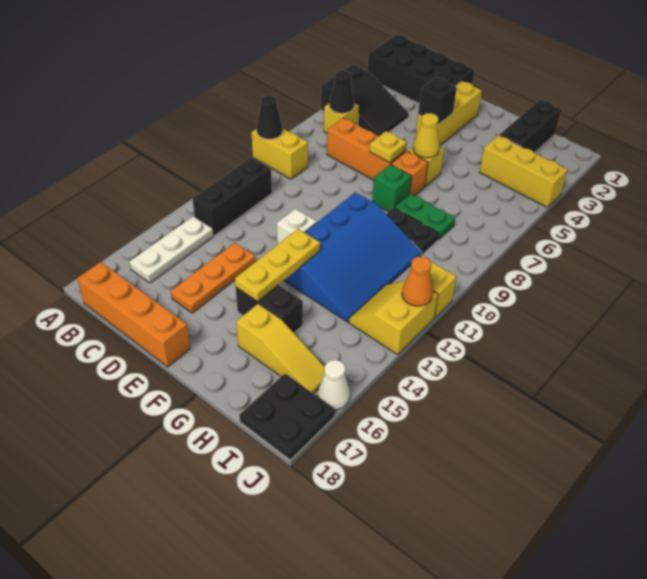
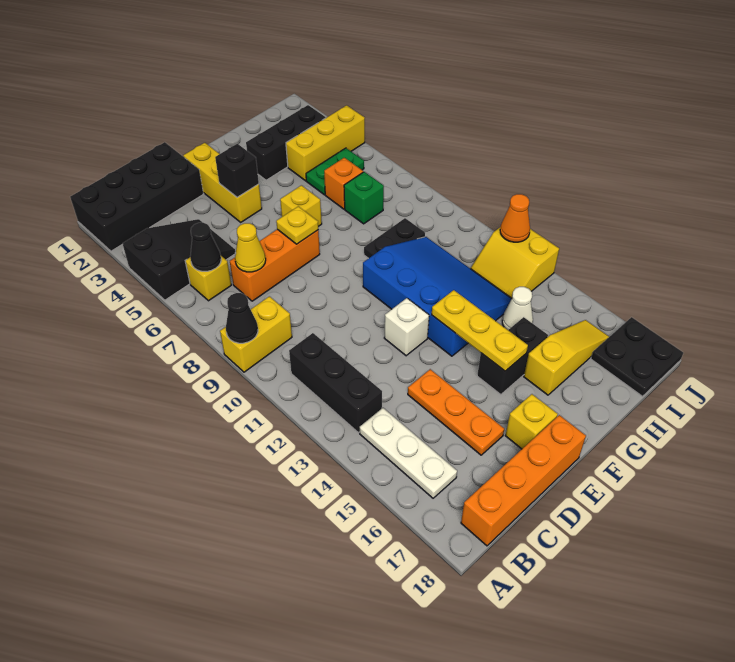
yellow 1x1 cone [413,113,440,158] -> yellow 1x1 cone moved to [235,223,266,272]
orange 1x1 brick [391,151,428,195] -> orange 1x1 brick moved to [324,158,363,209]
green 1x1 brick [372,164,412,212] -> green 1x1 brick moved to [344,172,384,224]
green 1x2 plate [395,194,455,240] -> green 1x2 plate moved to [306,148,364,195]
black 1x3 brick [499,100,561,153] -> black 1x3 brick turned to [246,105,326,180]
yellow 1x1 brick [430,262,457,317] -> yellow 1x1 brick moved to [505,394,558,449]
white 1x1 cone [318,360,350,410] -> white 1x1 cone moved to [502,287,533,330]

